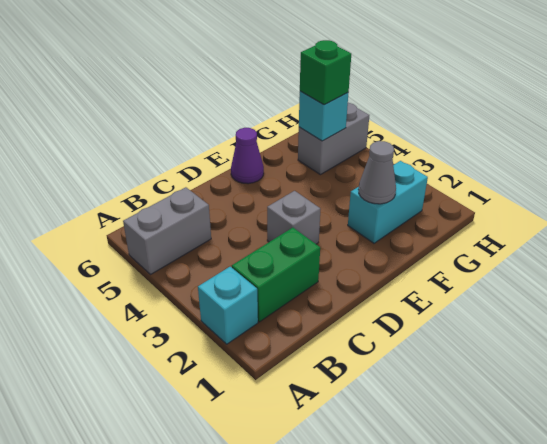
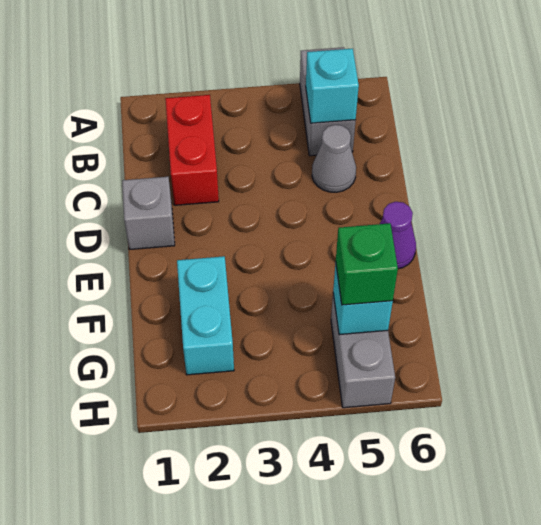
cyan 1x1 brick [198,267,258,344] -> cyan 1x1 brick moved to [306,49,359,123]
green 1x2 brick [232,228,320,322] -> red 1x2 brick [165,95,219,205]
grey 1x1 brick [267,191,320,244] -> grey 1x1 brick moved to [122,177,175,249]
grey 1x1 cone [359,141,396,204] -> grey 1x1 cone moved to [312,125,356,192]

